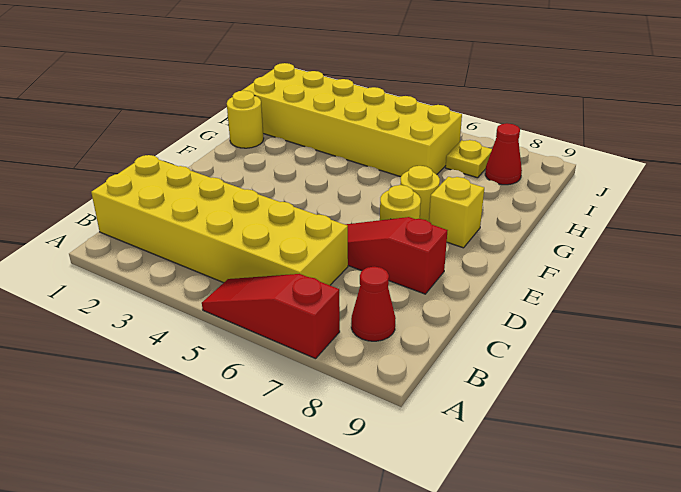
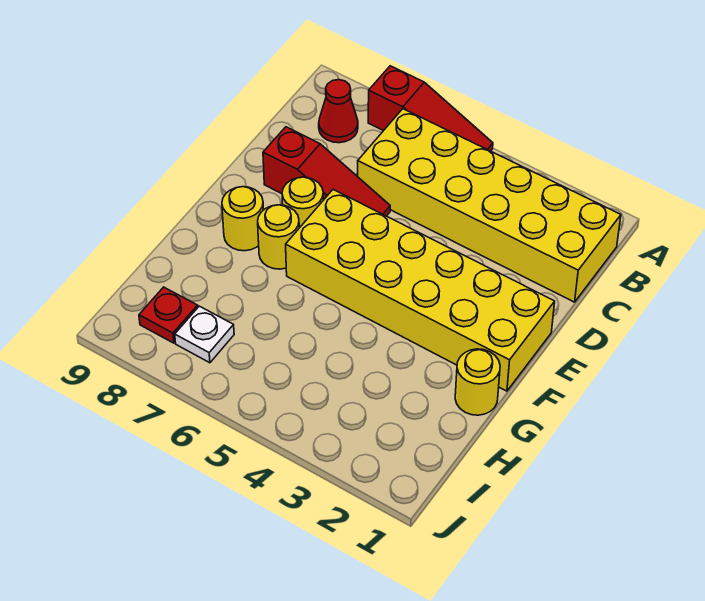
yellow 1x1 brick [429,177,484,248] -> yellow 1x1 round brick [222,187,264,251]
yellow 2x6 brick [242,63,462,177] -> yellow 2x6 brick moved to [286,190,555,391]
yellow 1x1 plate [445,140,492,178] -> white 1x1 plate [175,306,234,363]
red 1x1 cone [485,123,522,185] -> red 1x1 plate [139,287,198,343]

